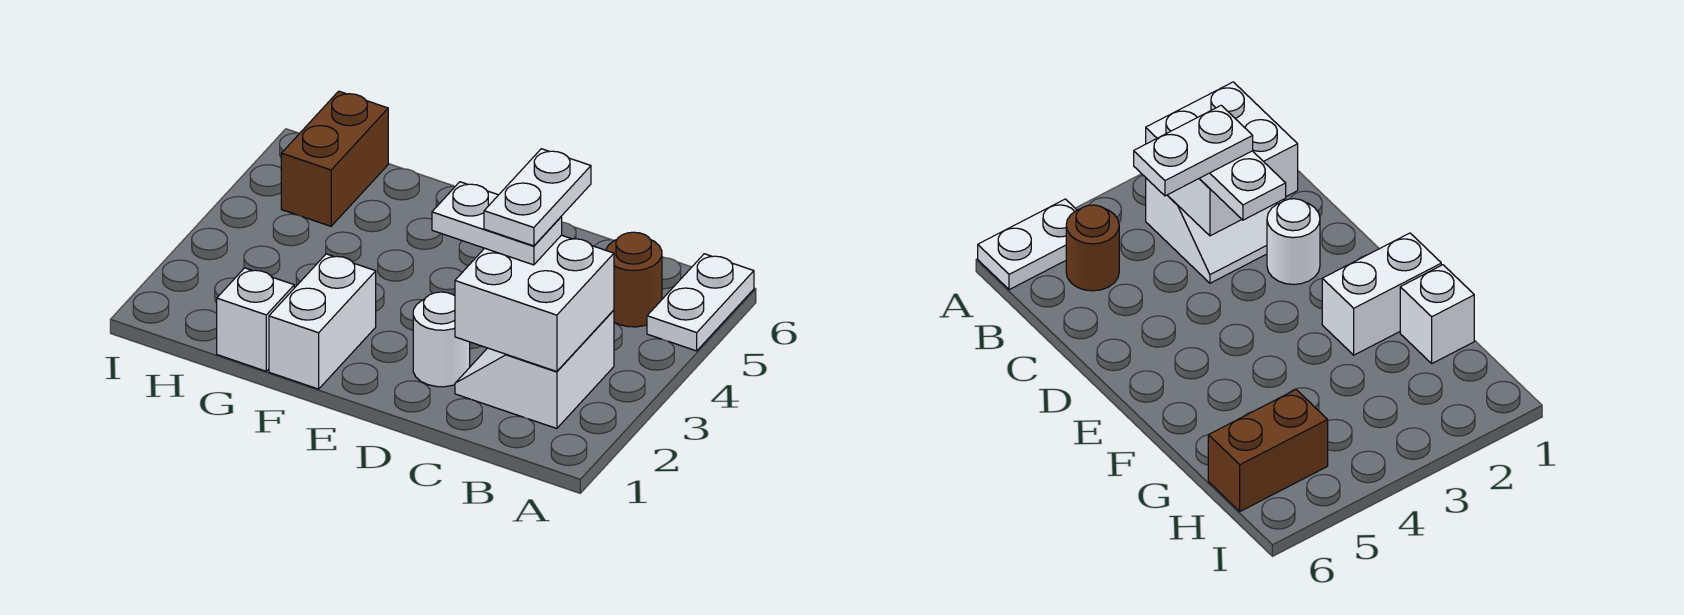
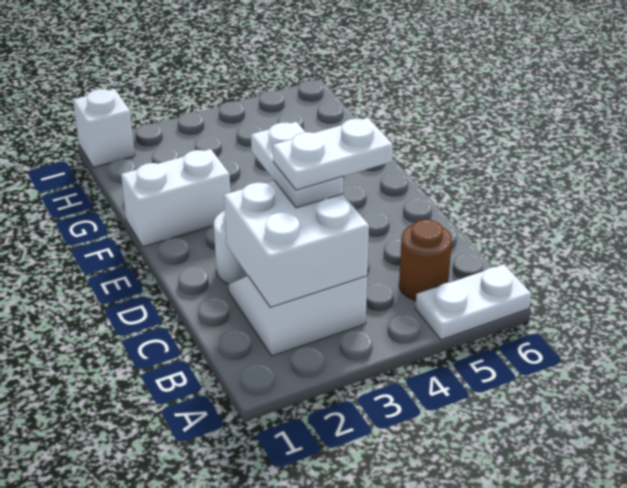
white 1x1 brick [217,268,294,371] -> white 1x1 brick moved to [73,89,135,167]
brown 1x2 brick [281,91,388,226] -> none

